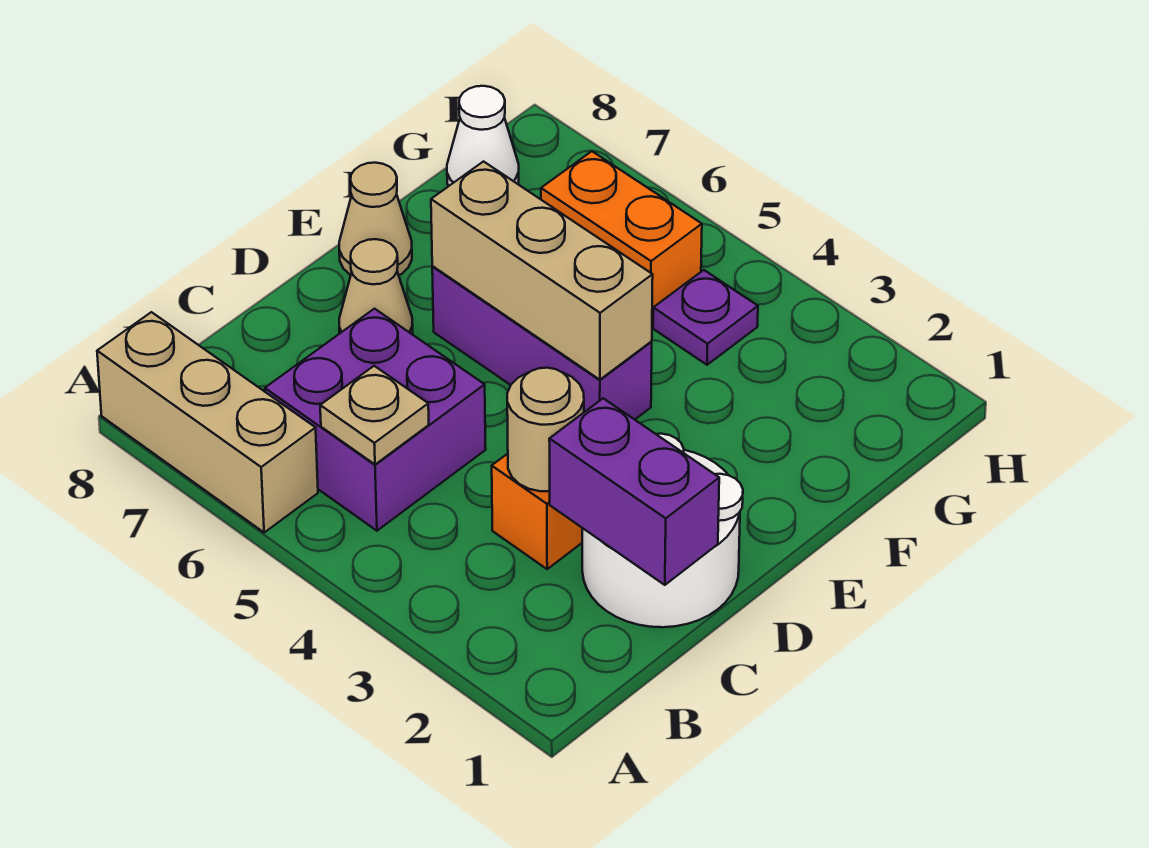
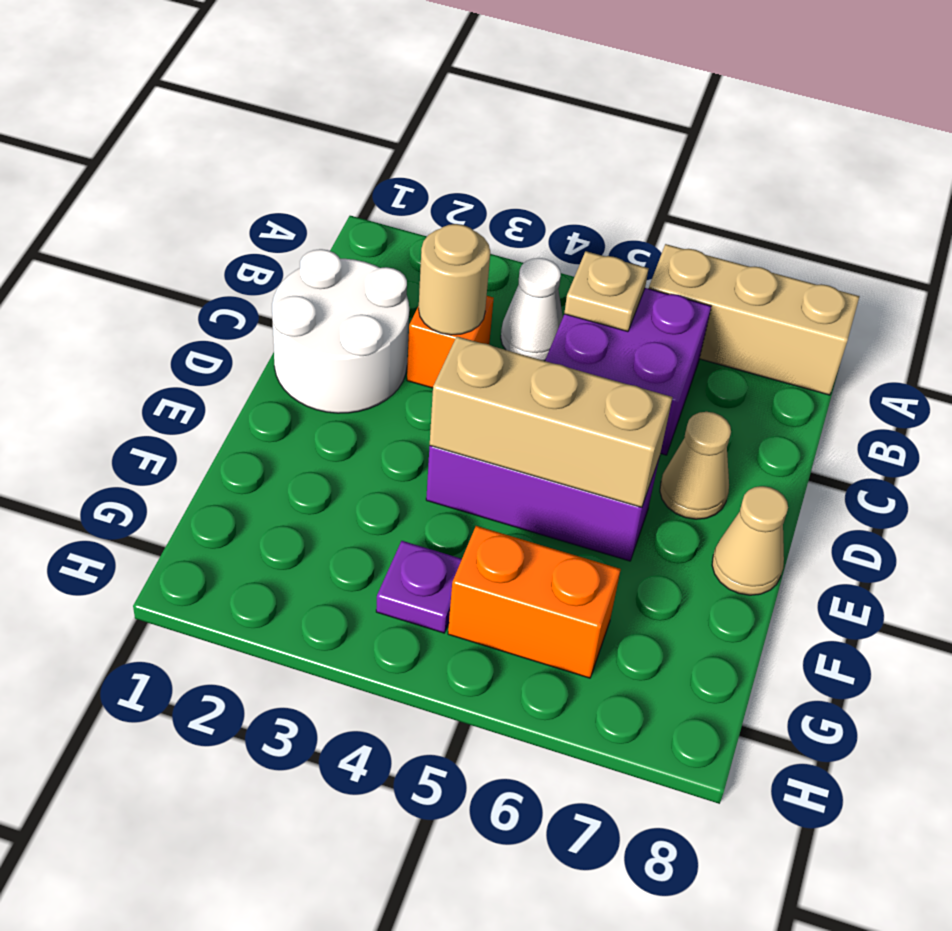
purple 1x2 brick [549,398,719,585] -> none
white 1x1 cone [447,86,519,186] -> white 1x1 cone moved to [501,258,563,361]

